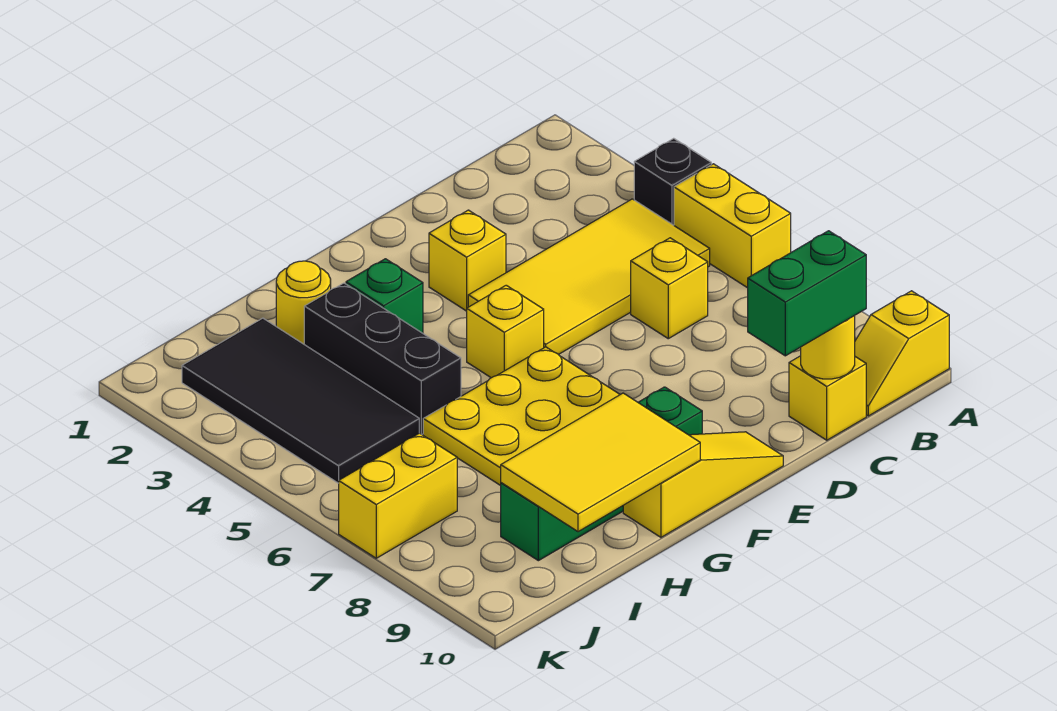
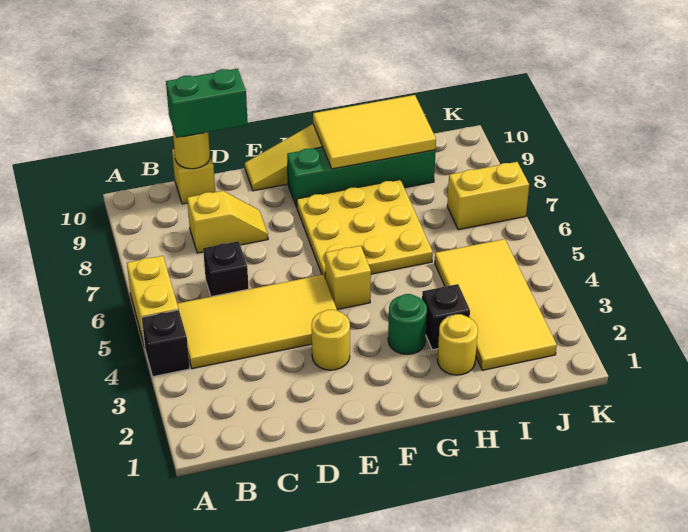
yellow 1x2 slope [855,291,949,416] -> yellow 1x2 slope moved to [187,191,268,253]
yellow 1x1 brick [631,238,708,339] -> black 1x1 brick [203,241,249,297]
yellow 1x1 brick [429,210,506,311] -> yellow 1x1 round brick [312,310,350,370]
green 1x1 brick [346,259,423,333] -> green 1x1 round brick [388,294,427,354]
black 1x3 brick [304,283,461,434] -> black 1x1 brick [422,284,470,350]
black 2x4 tile [182,318,419,483] -> yellow 2x4 tile [435,239,557,370]

